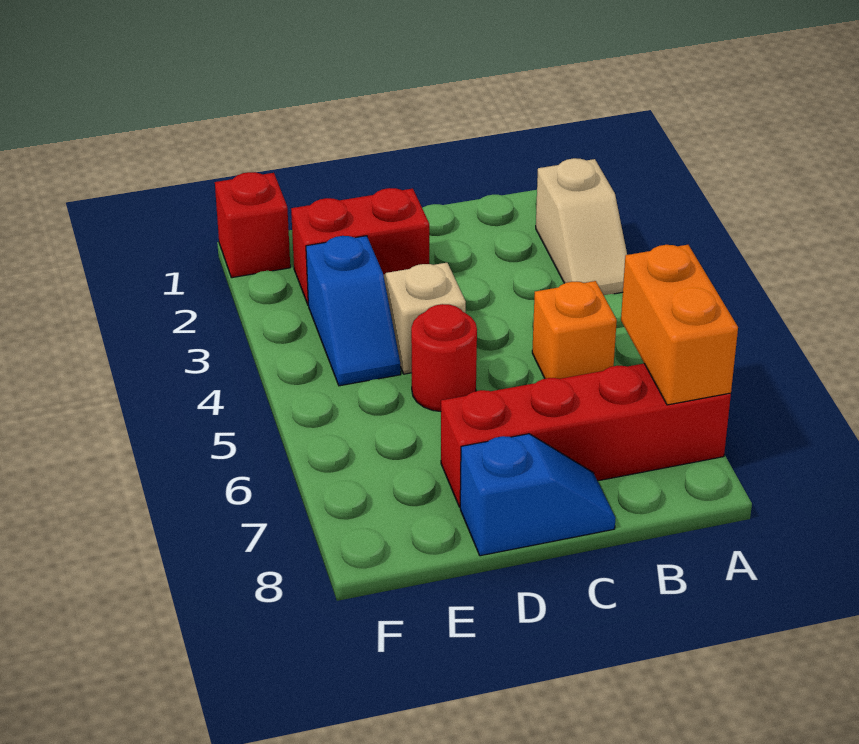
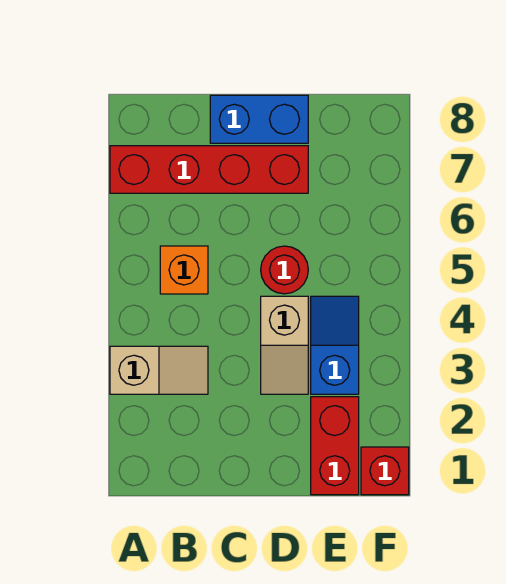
tan 1x2 slope [536,158,627,295] -> tan 1x2 slope turned to [110,346,208,394]
orange 1x2 brick [621,245,738,405] -> none
blue 1x2 slope [460,434,615,556] -> blue 1x2 brick [210,95,308,143]
red 1x2 brick [291,188,429,304] -> red 1x2 brick turned to [311,397,359,495]

